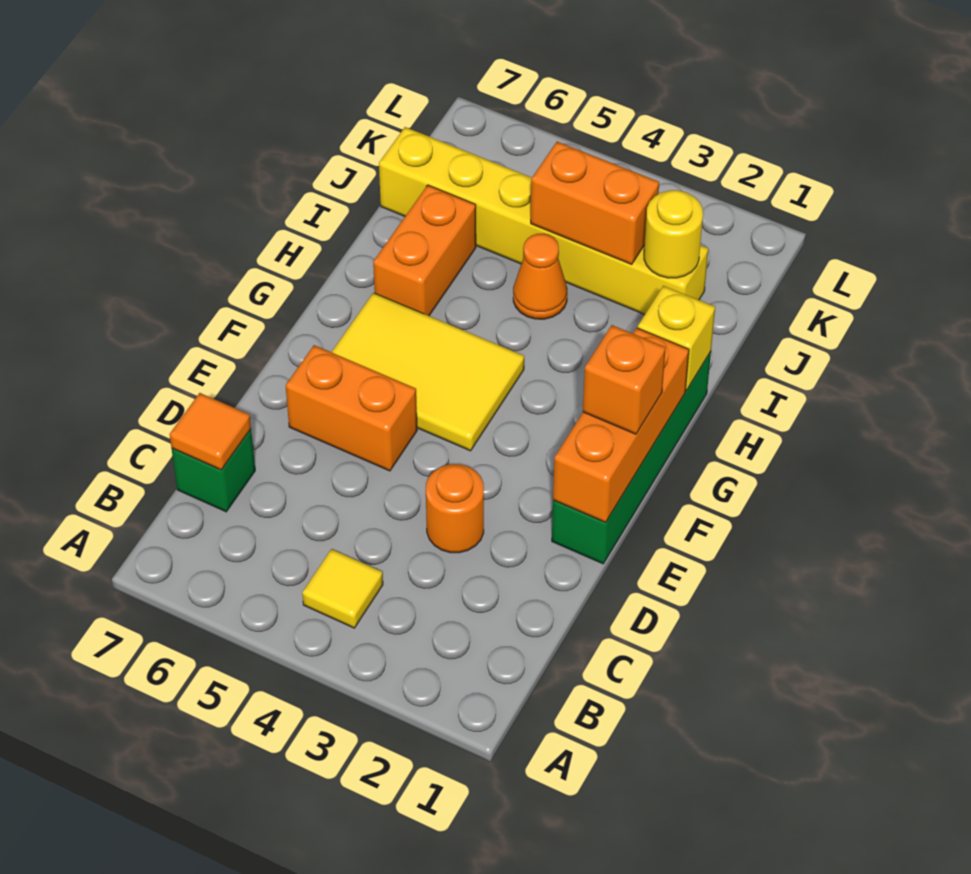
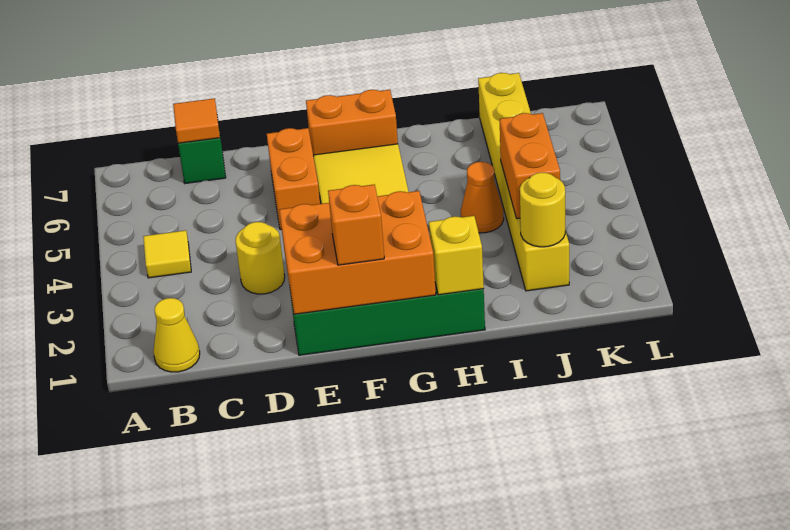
none -> yellow 1x1 cone [153,298,200,372]
orange 1x1 round brick [426,464,484,553] -> yellow 1x1 round brick [235,222,285,294]
orange 1x3 brick [553,328,689,522] -> orange 2x3 brick [279,191,436,314]
orange 1x2 brick [373,185,476,316] -> orange 1x2 brick moved to [306,90,398,155]

